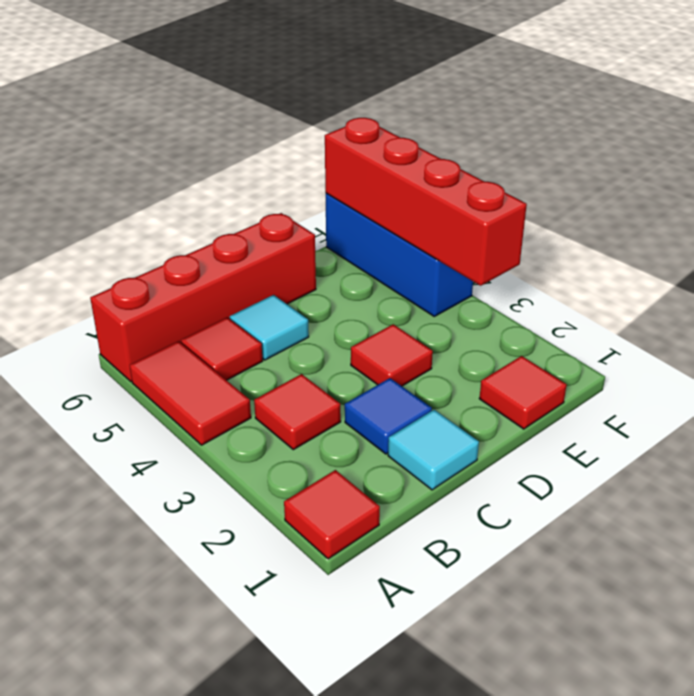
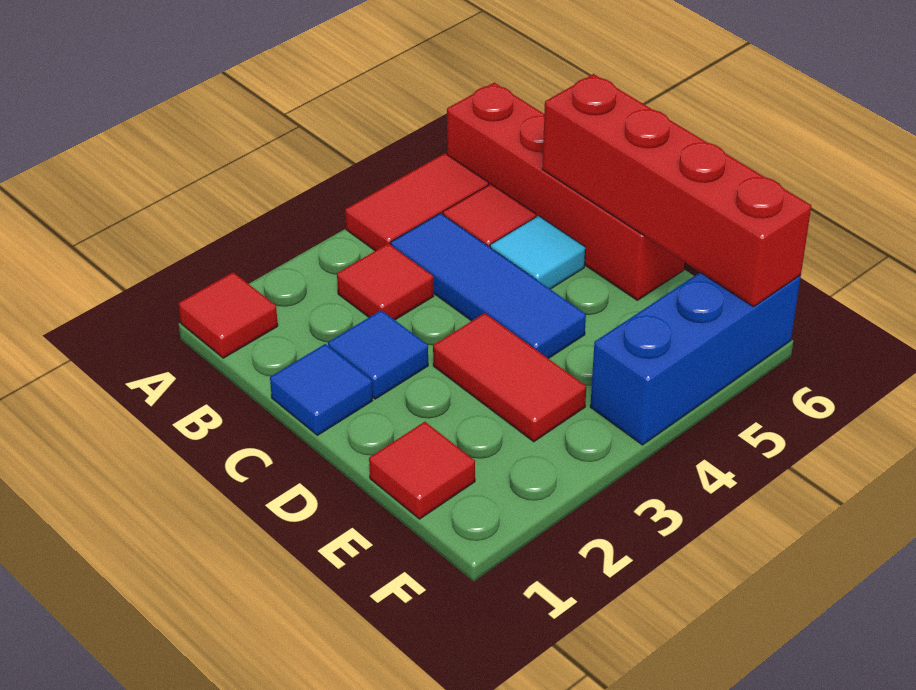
none -> blue 1x3 tile [391,213,586,359]
cyan 1x1 tile [388,410,479,490] -> blue 1x1 tile [270,344,372,435]
red 1x1 tile [351,324,433,386] -> red 1x2 tile [433,313,586,442]
red 1x4 brick [325,118,527,286] -> red 1x4 brick turned to [542,74,811,307]

